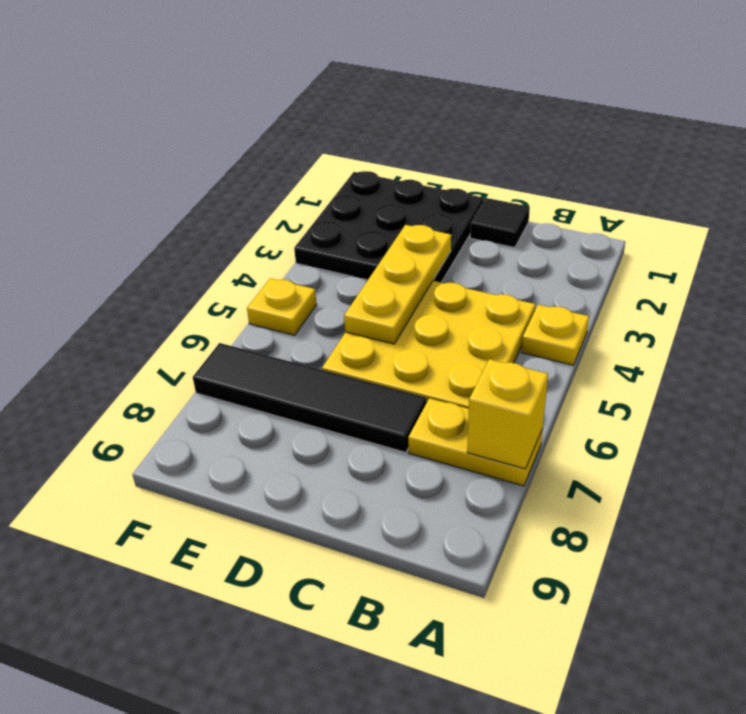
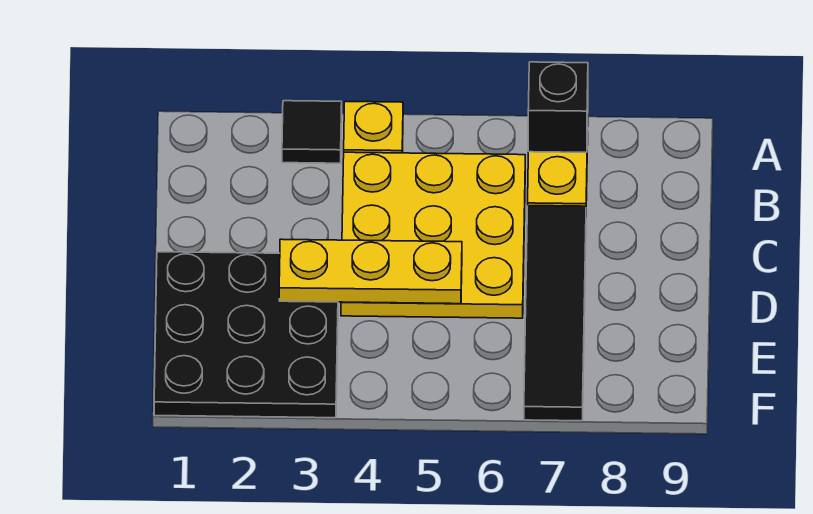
yellow 1x1 brick [467,359,548,469] -> black 1x1 brick [528,62,588,152]
black 1x1 tile [470,198,530,248] -> black 1x1 tile moved to [282,101,342,163]
yellow 1x1 plate [247,278,317,335] -> none

